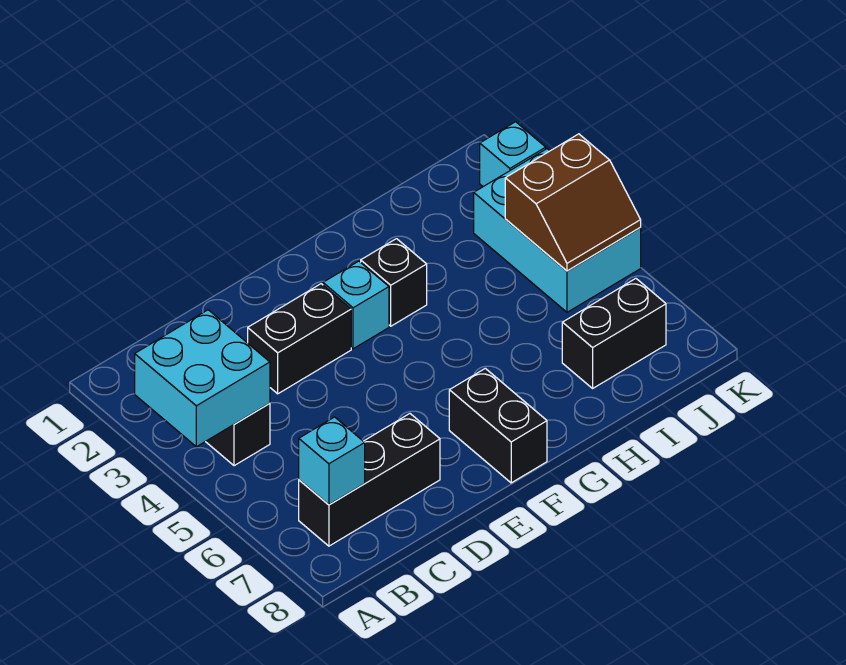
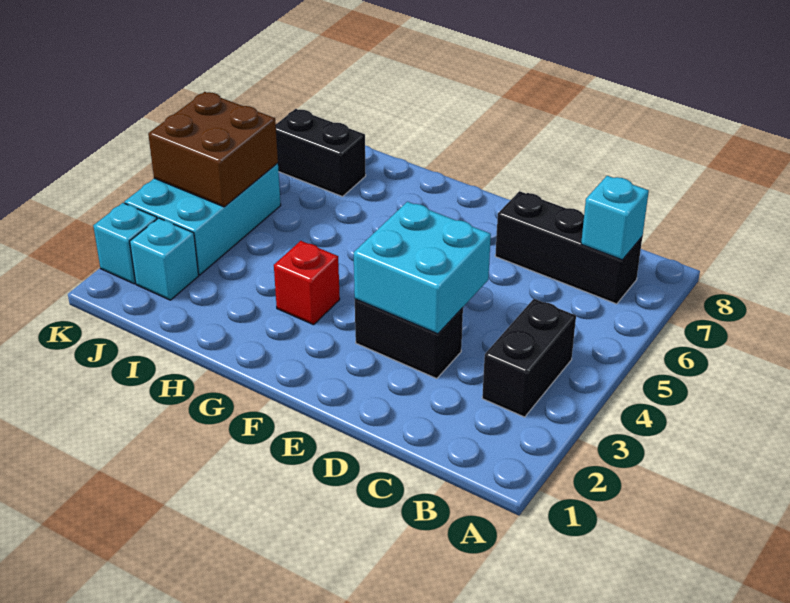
cyan 2x2 brick [135,310,270,447] -> cyan 2x2 brick moved to [354,202,491,334]
cyan 1x1 brick [323,261,389,349] -> cyan 1x1 brick moved to [130,218,199,300]
black 1x2 brick [449,368,547,483] -> none
black 1x1 brick [361,239,427,326] -> red 1x1 brick [274,241,340,325]
brown 2x2 slope [505,134,641,271] -> brown 2x2 brick [148,92,278,207]

